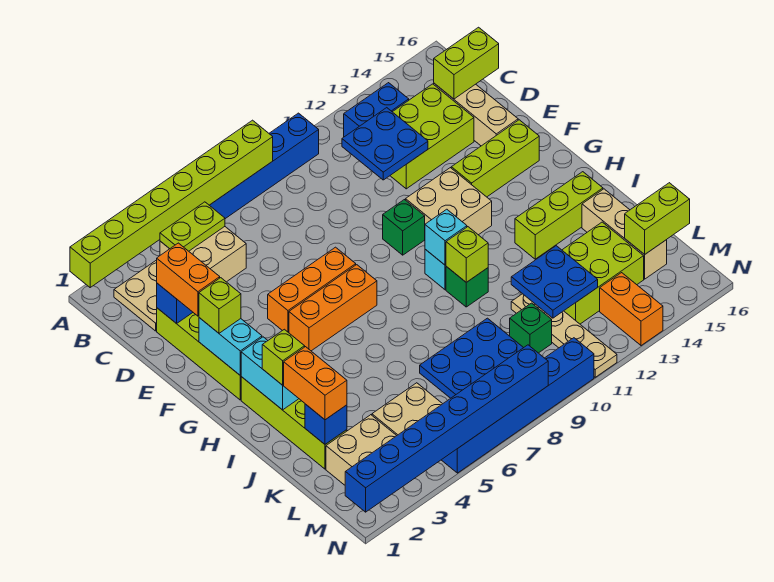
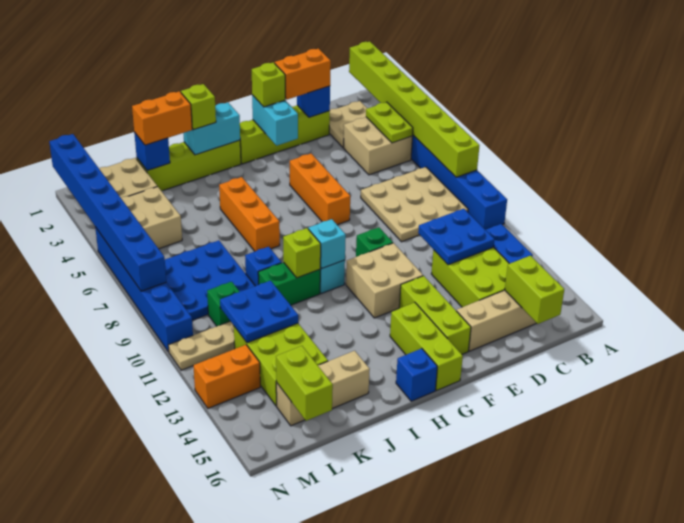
none -> tan 3x3 plate [361,167,468,242]
cyan 1x2 brick [199,318,262,375] -> cyan 1x2 brick turned to [252,95,298,146]
orange 1x3 brick [289,265,377,351] -> orange 1x3 brick moved to [219,177,280,251]
none -> blue 1x1 brick [396,348,437,401]
green 1x1 brick [446,267,488,307] -> green 1x2 brick [258,262,320,305]
lime 1x3 brick [515,172,603,259] -> lime 1x3 brick moved to [390,302,463,390]
none -> blue 1x1 brick [245,247,282,286]

